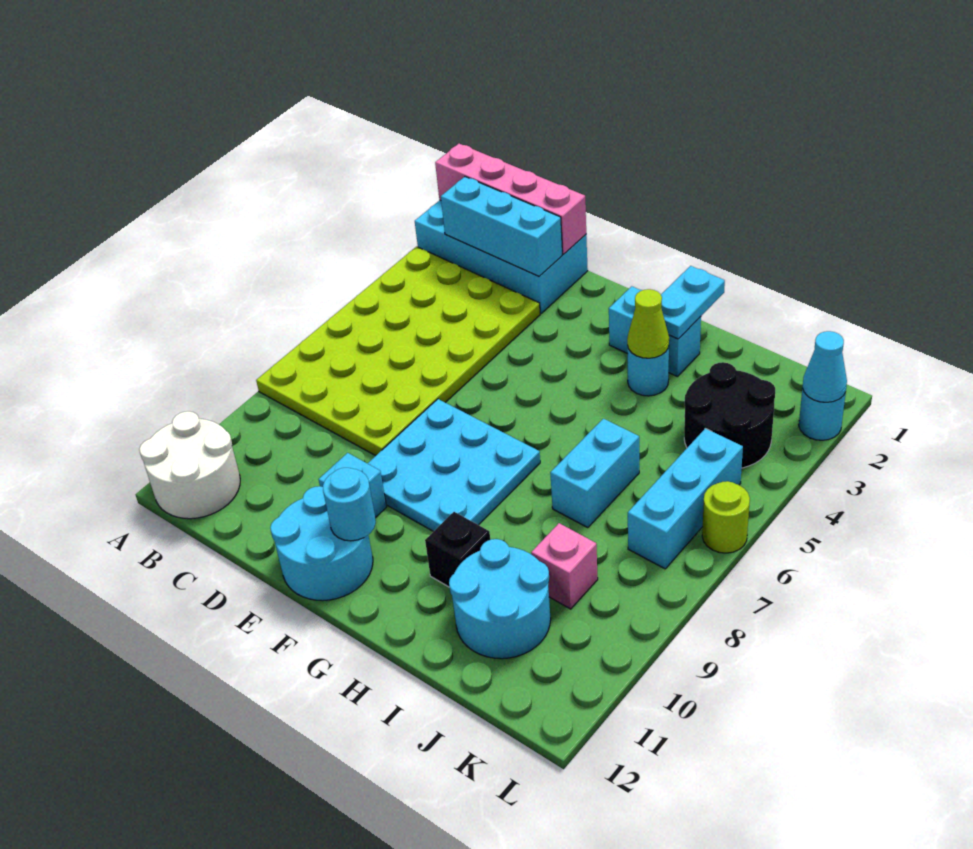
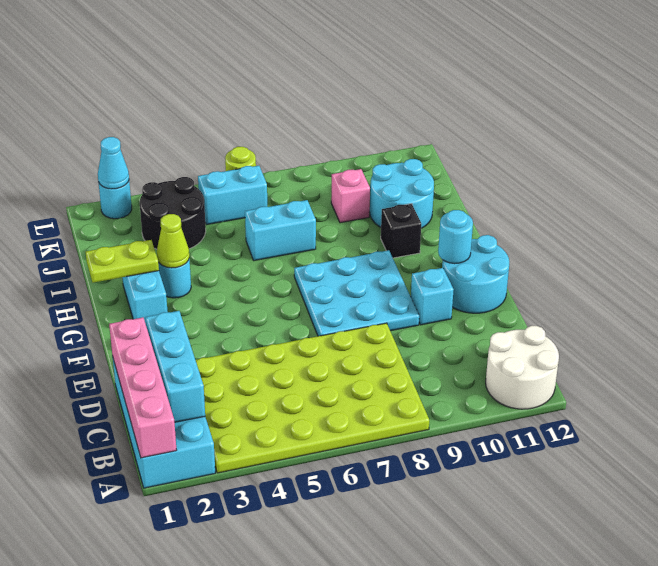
cyan 1x2 plate [661,266,725,339] -> lime 1x2 plate [86,240,159,283]
cyan 1x3 brick [628,428,743,569] -> cyan 1x2 brick [198,166,267,225]

